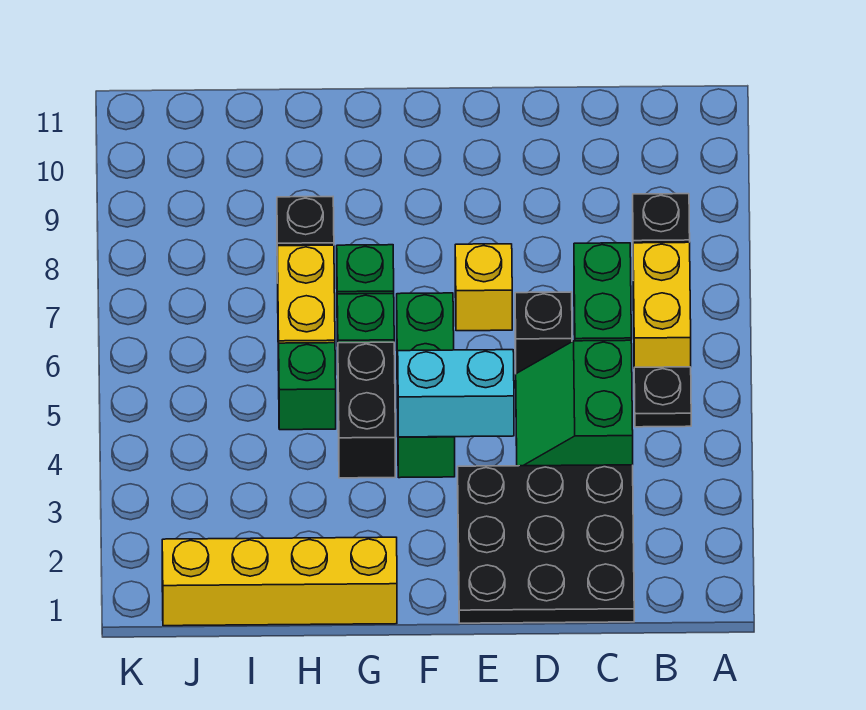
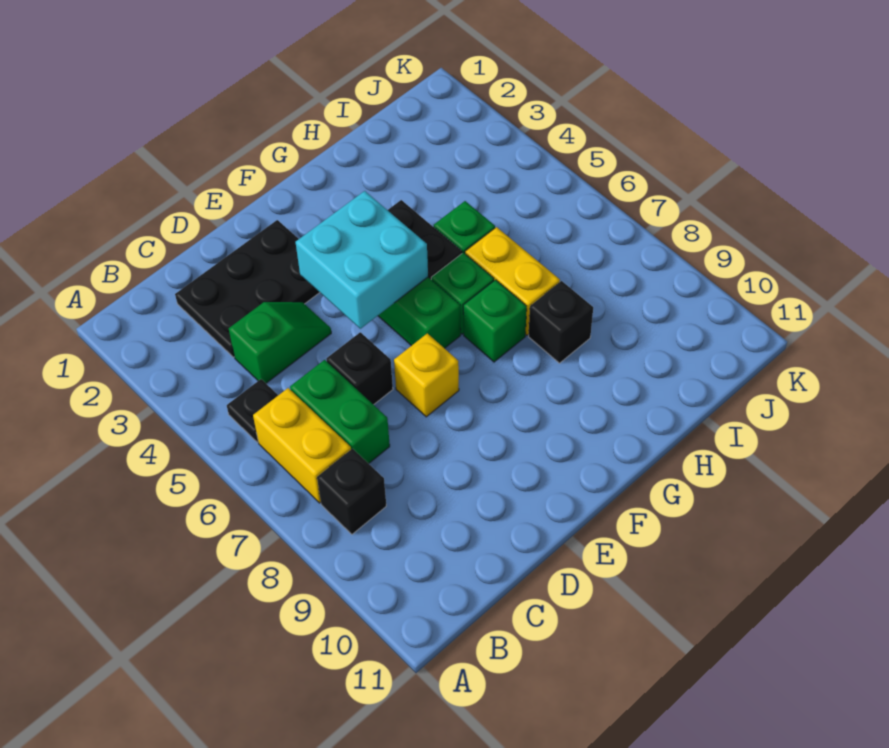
black 3x3 plate [458,465,634,623] -> black 2x3 plate [175,220,320,357]
green 2x2 slope [516,340,633,466] -> green 1x2 slope [229,302,331,383]
cyan 1x2 brick [398,350,514,437] -> cyan 2x2 brick [296,191,428,329]
yellow 1x4 brick [162,537,397,626] -> none

